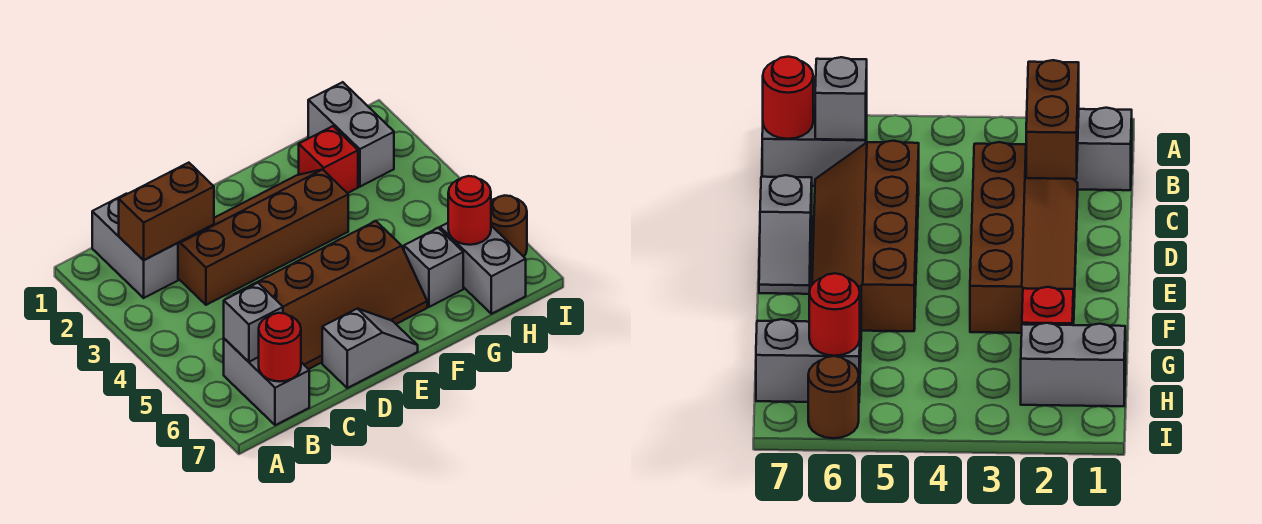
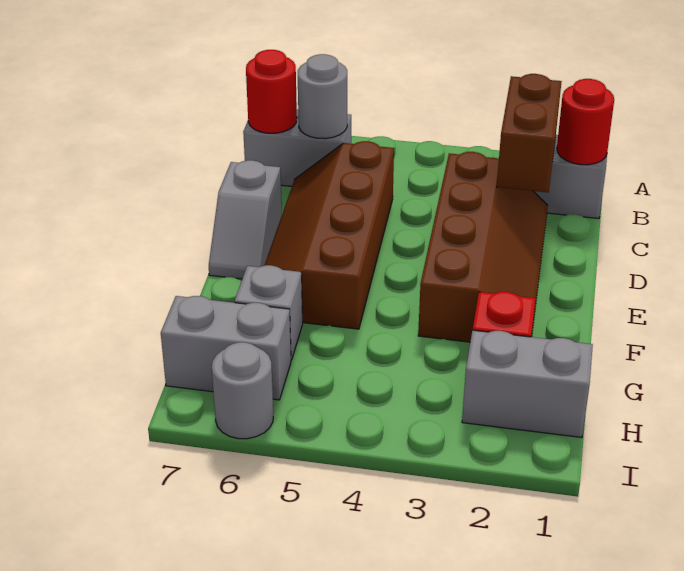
grey 1x1 brick [224,283,283,362] -> grey 1x1 round brick [298,54,347,139]
red 1x1 round brick [448,176,491,245] -> red 1x1 round brick moved to [557,79,614,165]
brown 1x1 round brick [491,195,527,257] -> grey 1x1 round brick [212,342,273,439]

